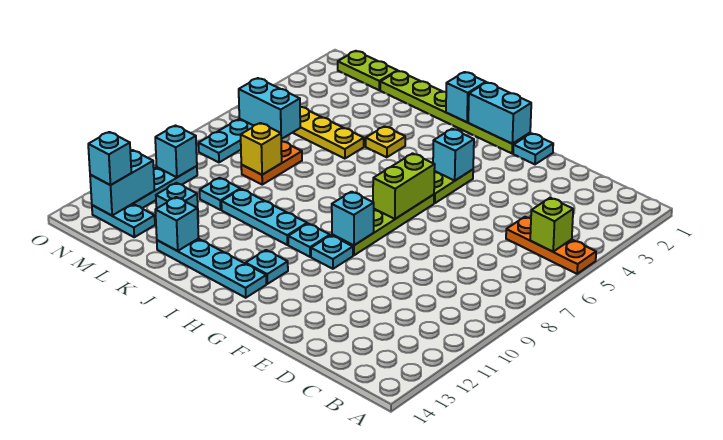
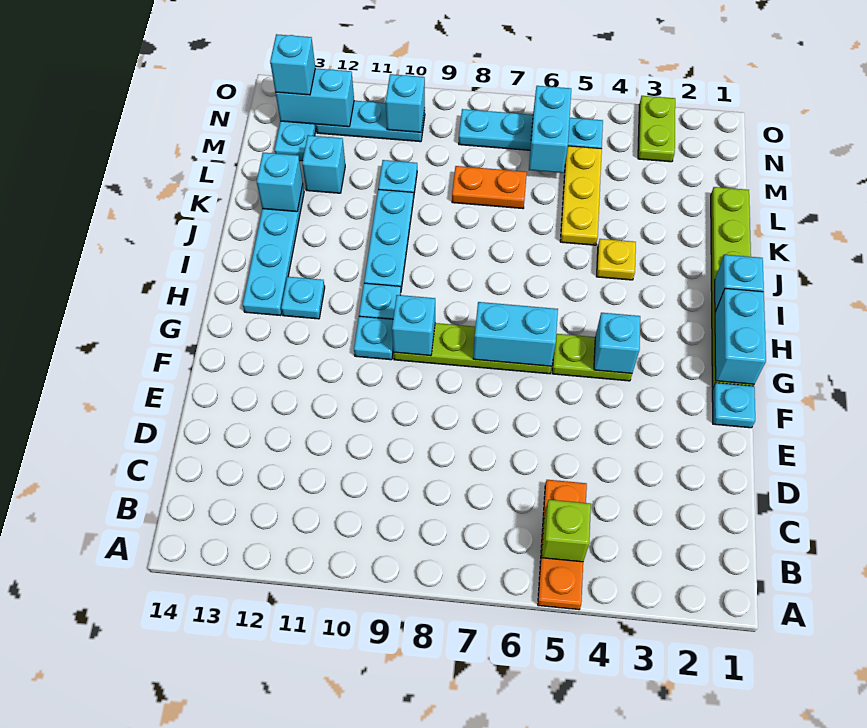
lime 1x2 brick [373,153,435,219] -> cyan 1x2 brick [473,302,558,366]
yellow 1x1 brick [241,123,282,175] -> none
lime 1x2 plate [338,51,397,90] -> lime 1x2 plate moved to [638,96,675,162]

